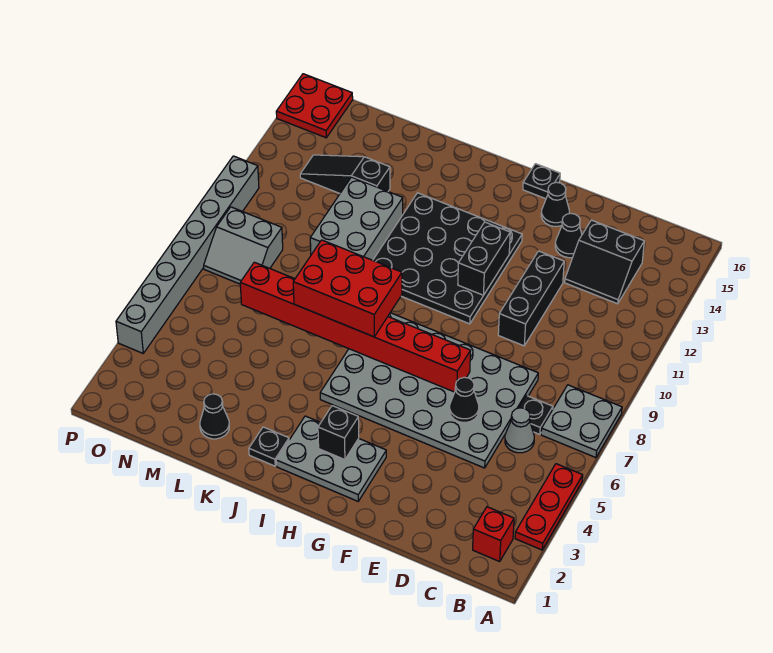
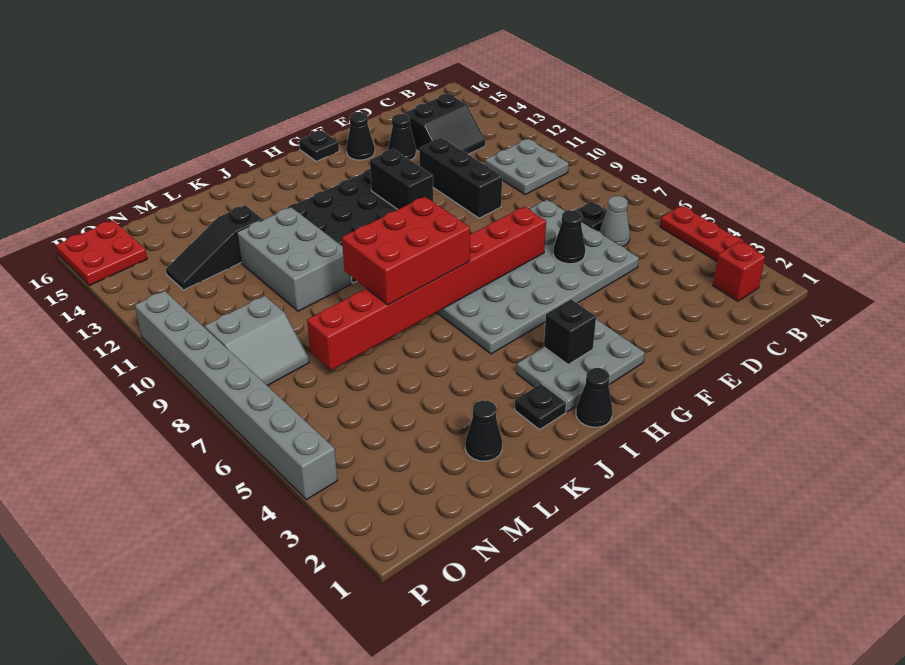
grey 2x2 plate [541,385,622,458] -> grey 2x2 plate moved to [485,139,569,195]
none -> black 1x1 cone [576,368,613,427]

